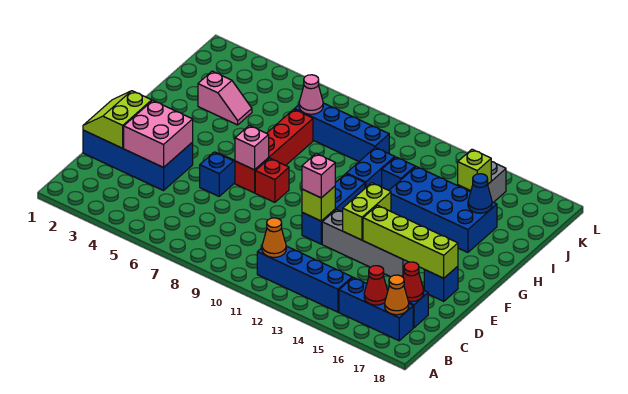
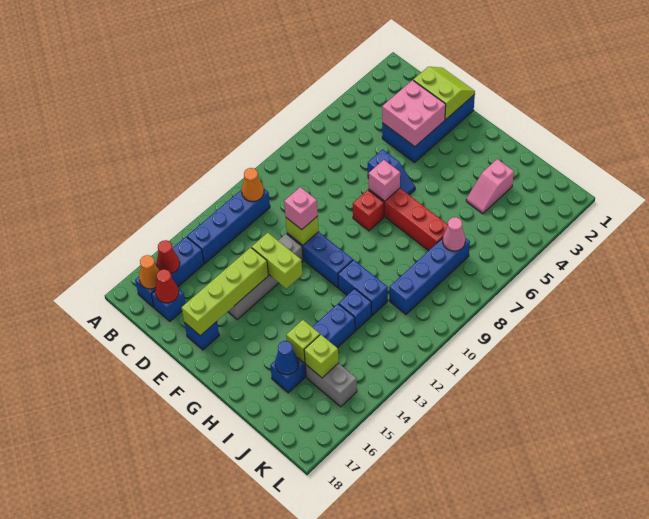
blue 2x4 brick [389,167,497,252] -> blue 1x4 brick [270,304,355,393]
none -> lime 1x1 brick [286,320,320,363]

